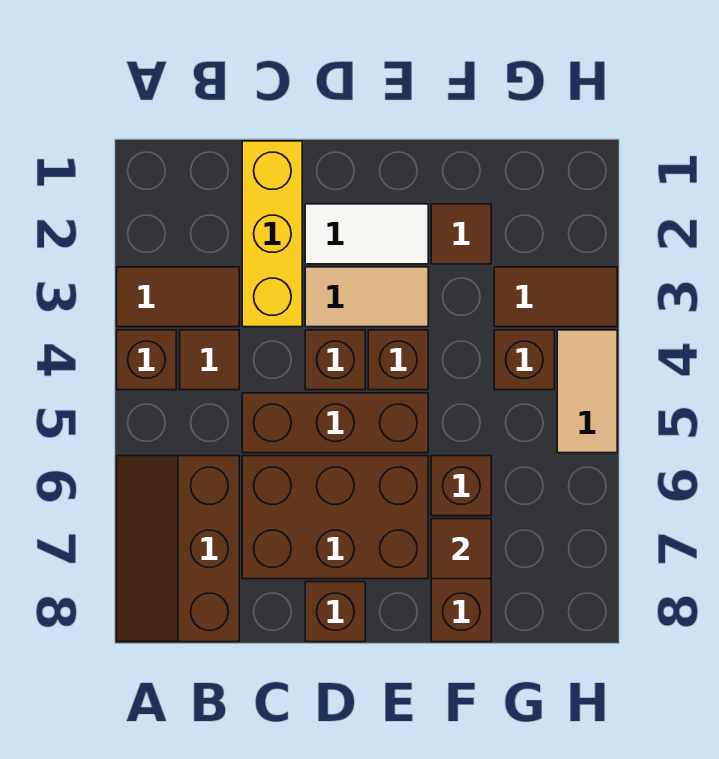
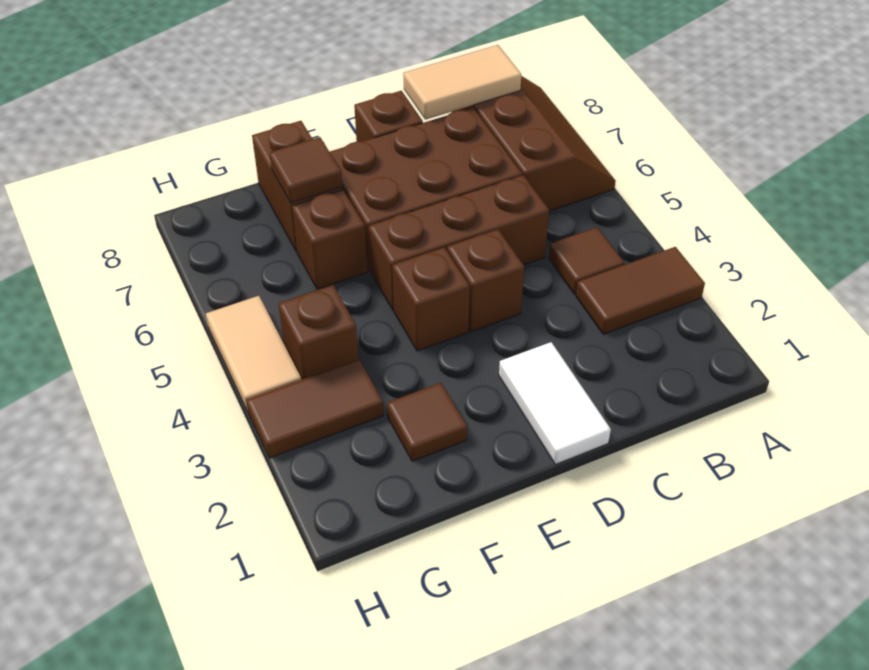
brown 1x1 brick [117,330,176,390] -> none
yellow 1x3 brick [242,141,302,327] -> none
white 1x2 tile [305,204,428,264] -> white 1x2 tile turned to [499,342,611,464]
tan 1x2 tile [305,267,428,327] -> tan 1x2 tile moved to [403,45,521,120]

